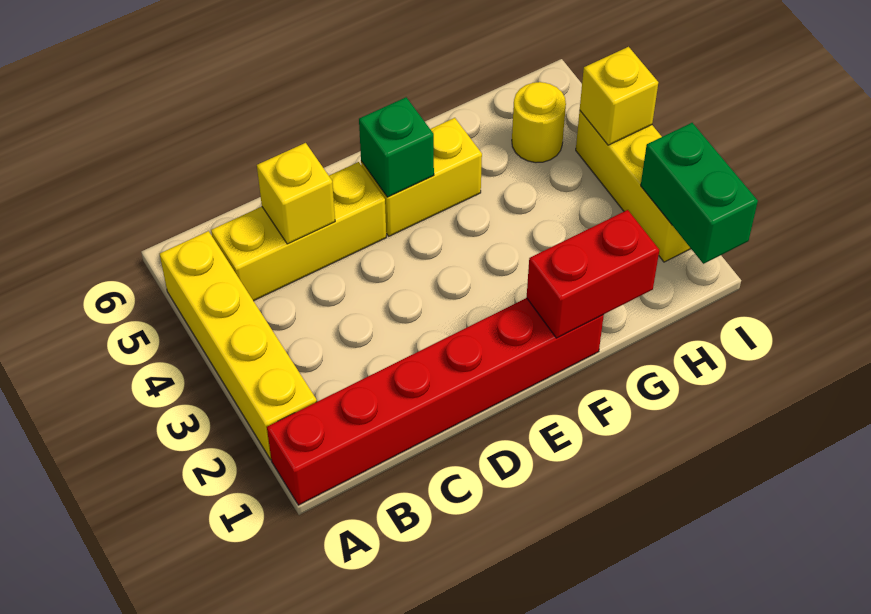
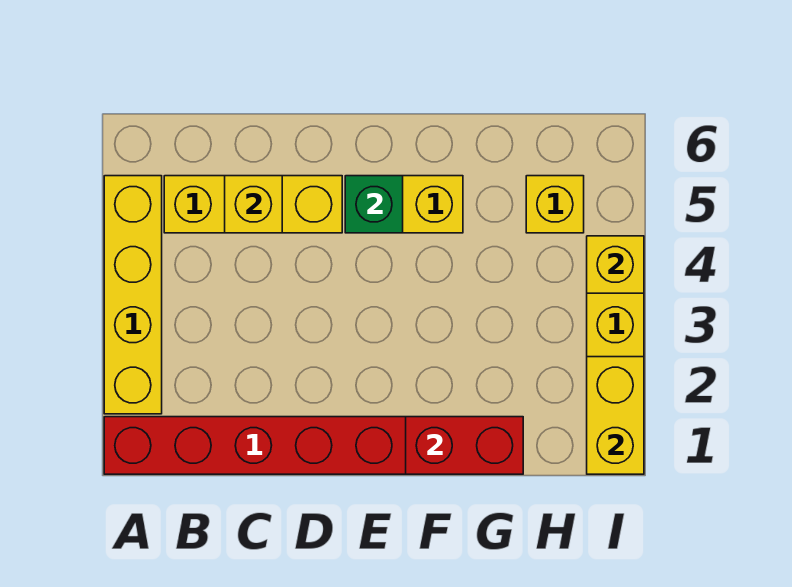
yellow 1x1 round brick [512,82,566,163] -> yellow 1x1 brick [526,176,584,233]
green 1x2 brick [641,123,758,264] -> yellow 1x2 brick [587,357,644,474]

